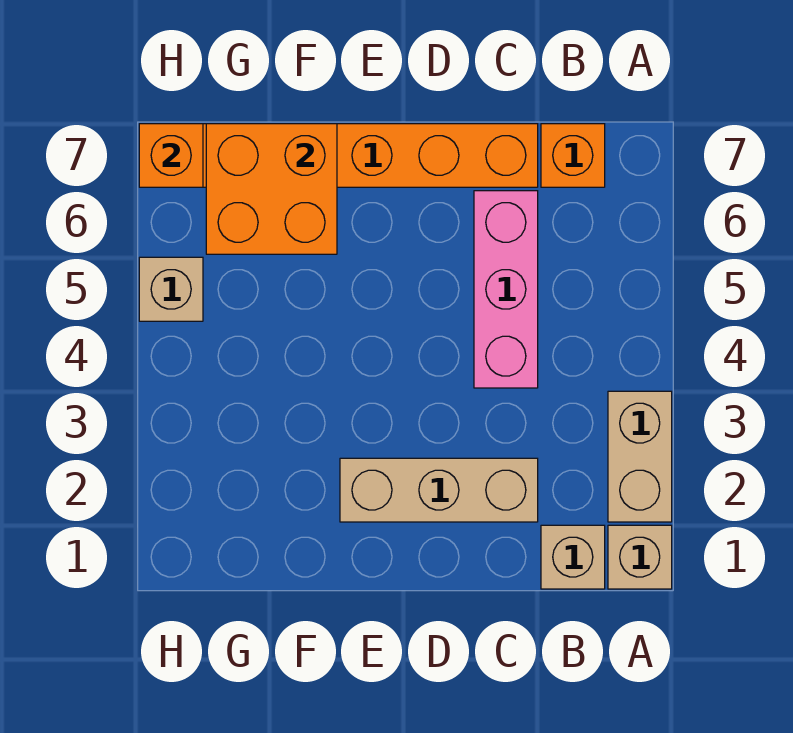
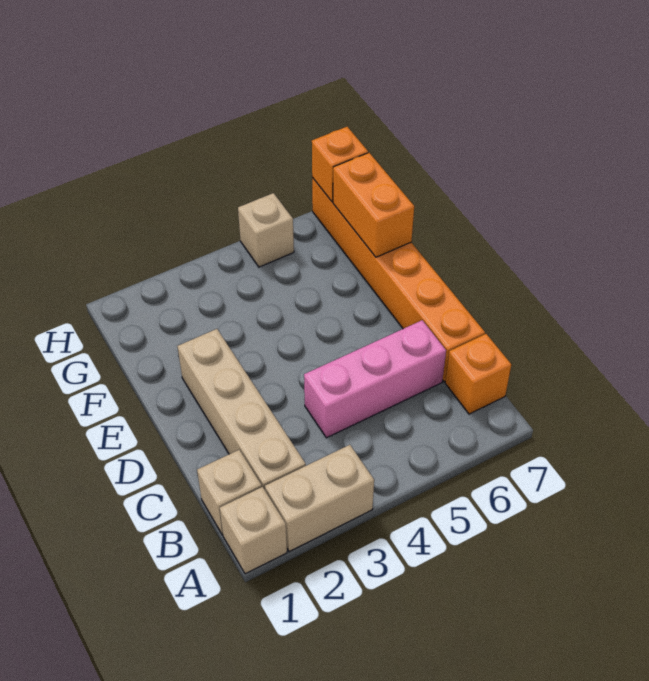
tan 1x3 brick [340,458,538,522] -> tan 1x4 brick [178,329,306,490]
orange 2x2 brick [206,124,337,254] -> orange 1x2 brick [333,153,414,257]

